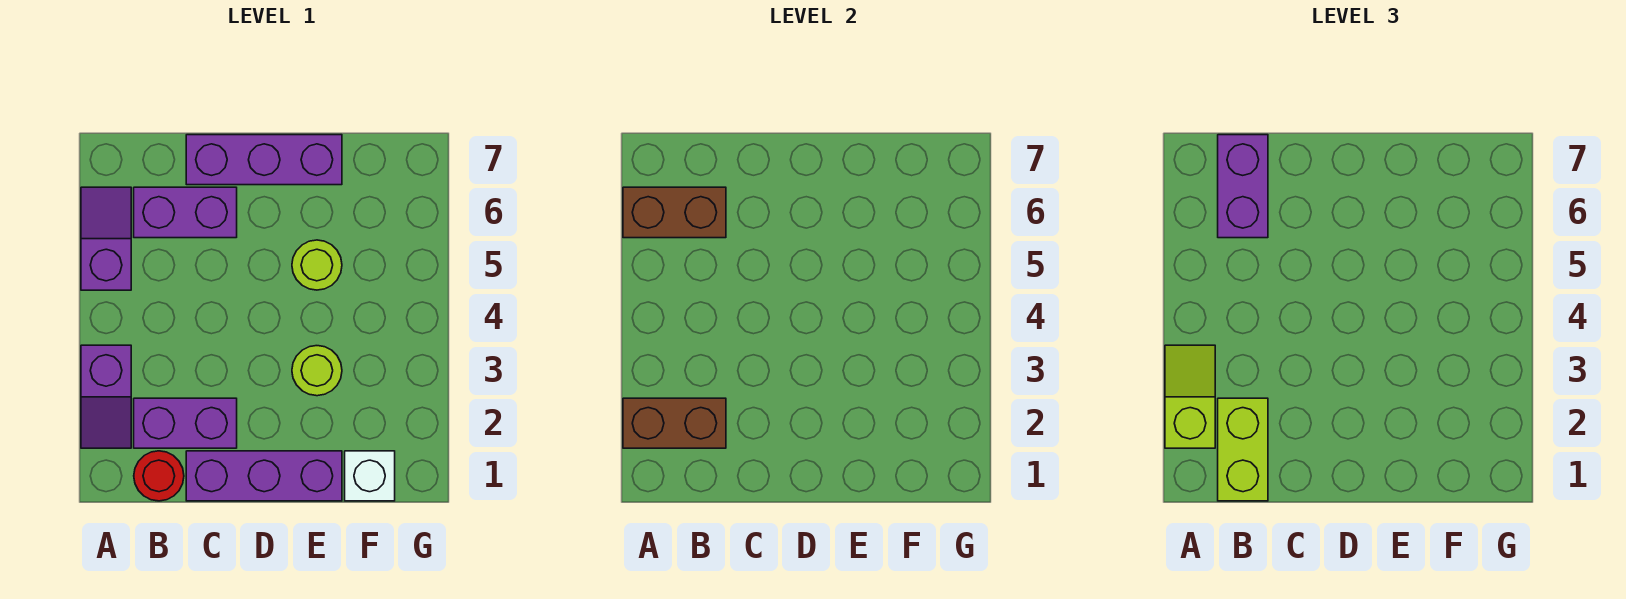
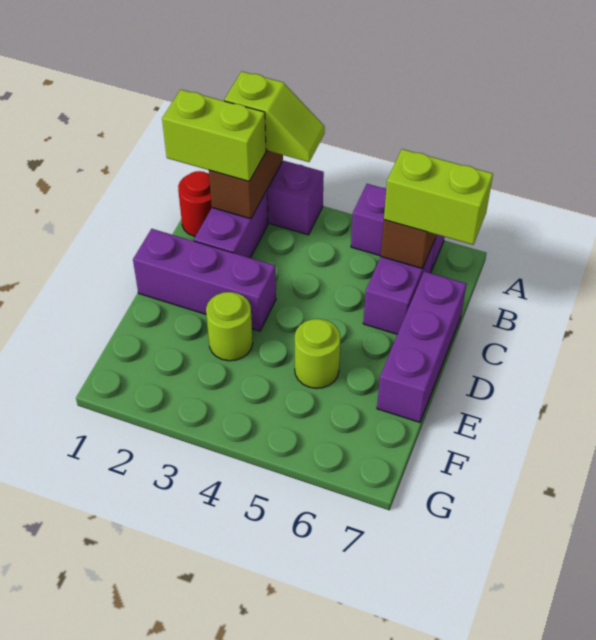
purple 1x2 brick [1218,135,1268,238] -> lime 1x2 brick [384,149,493,245]
purple 1x3 brick [186,451,342,501] -> purple 1x3 brick turned to [133,229,276,331]
white 1x1 brick [345,451,395,501] -> none

